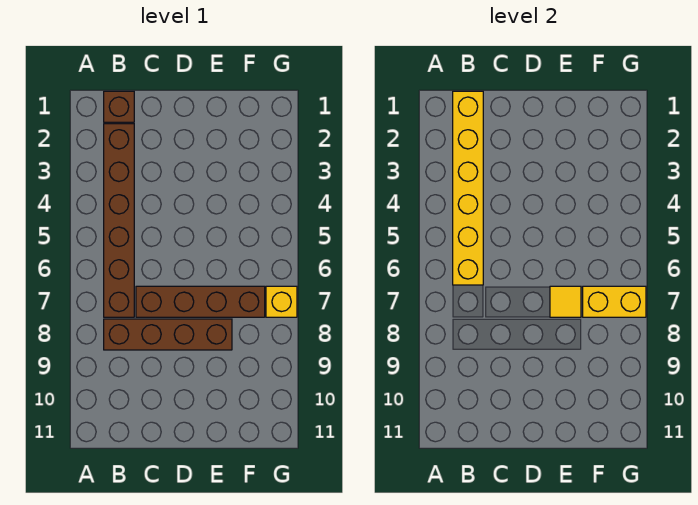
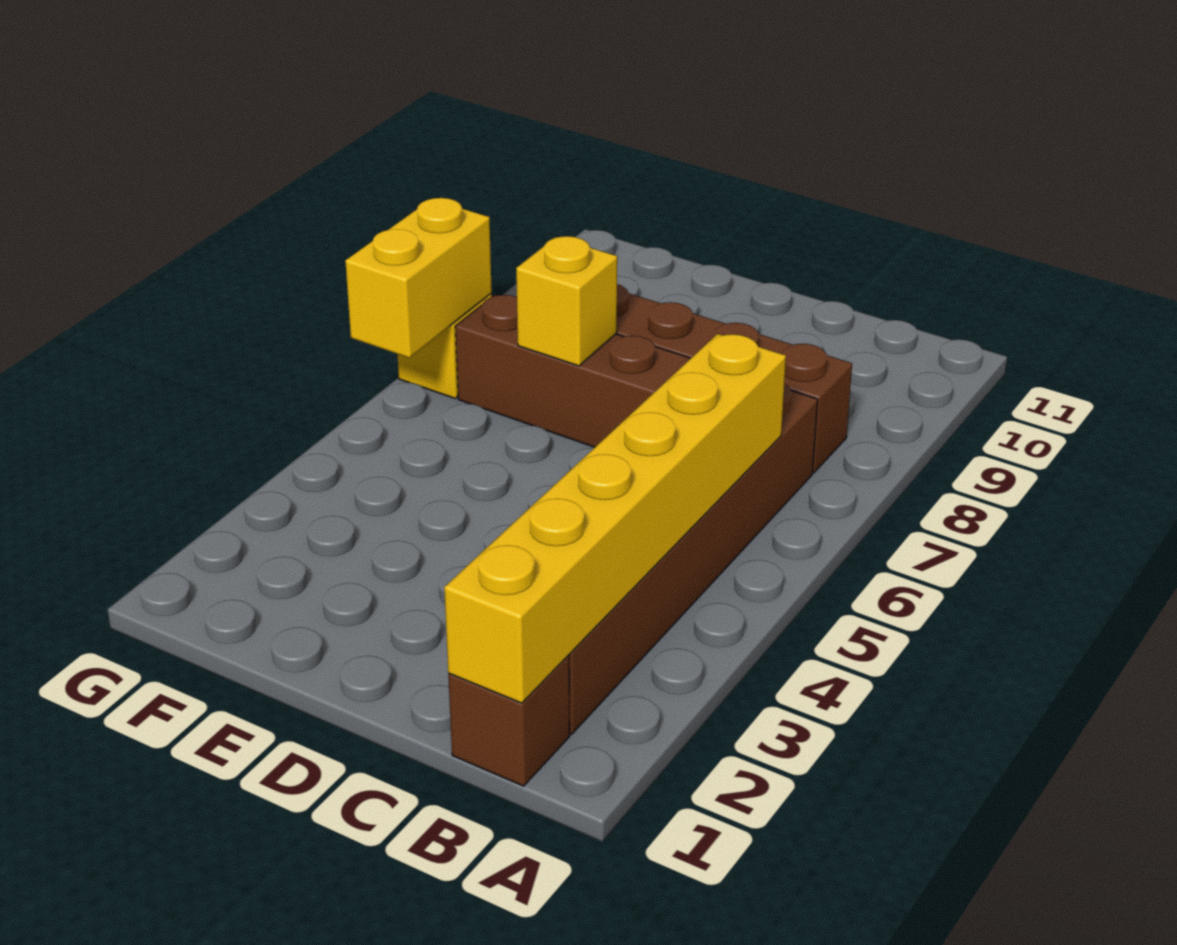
yellow 1x1 tile [550,286,581,317] -> yellow 1x1 brick [516,236,617,366]
yellow 1x2 brick [583,286,646,317] -> yellow 1x2 brick turned to [345,198,492,358]

